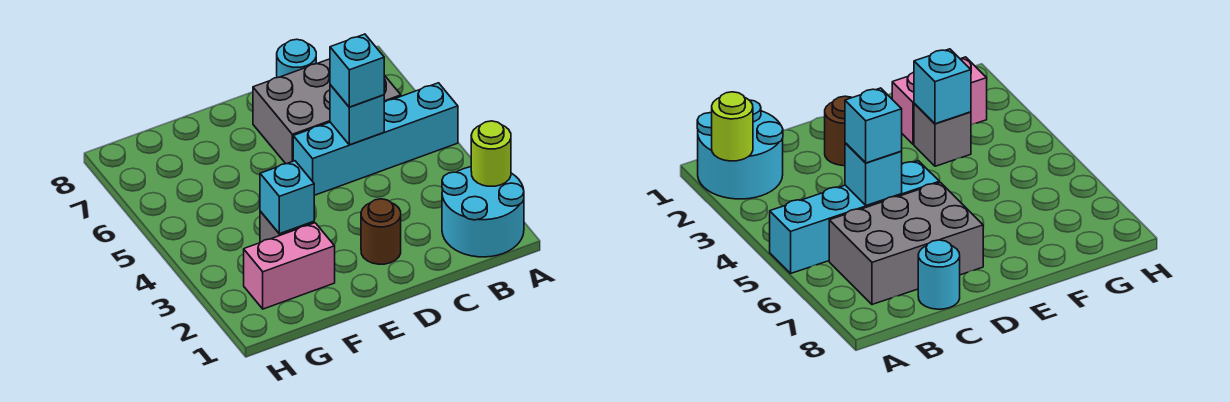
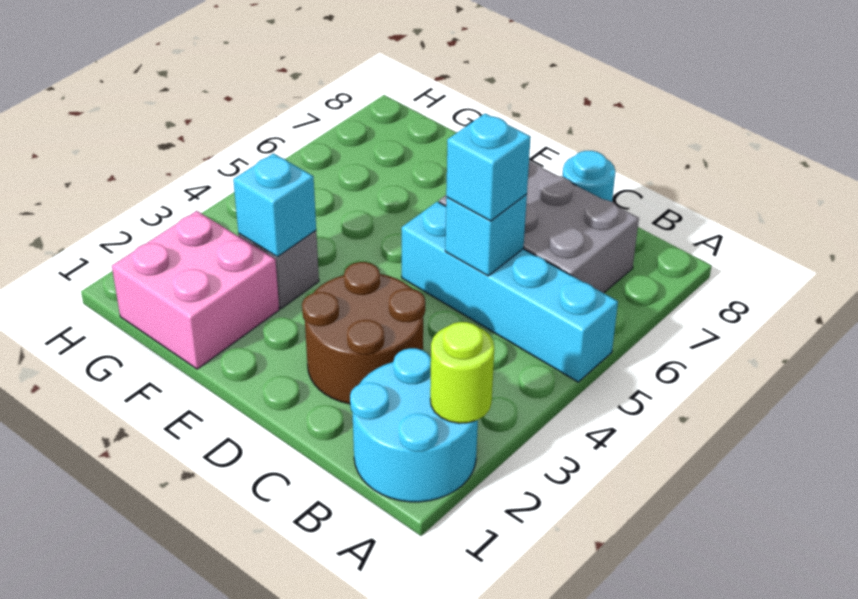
brown 1x1 round brick [361,199,401,264] -> brown 2x2 round brick [302,262,425,404]
pink 1x2 brick [244,223,335,309] -> pink 2x2 brick [112,211,279,369]

